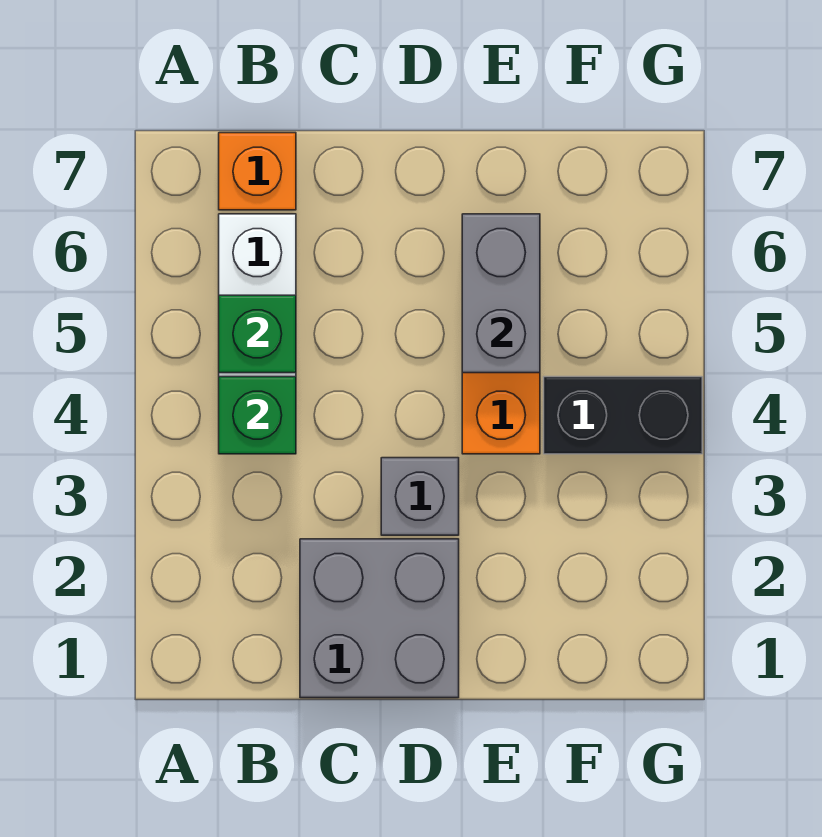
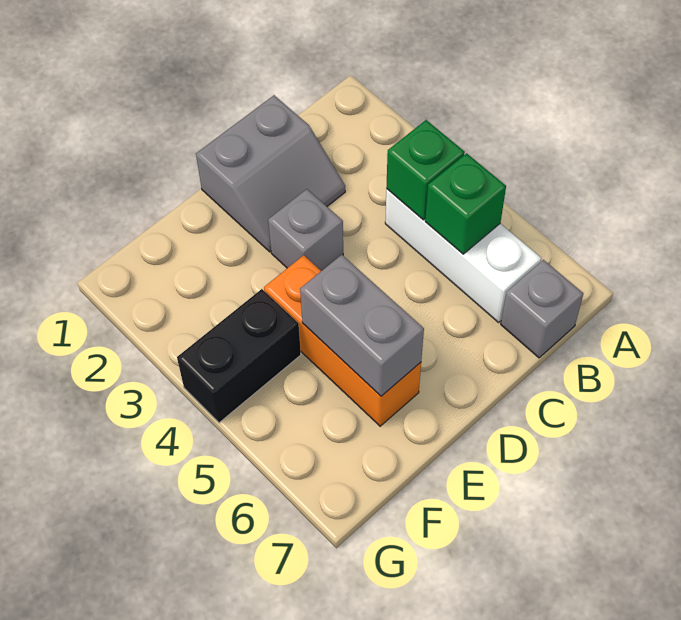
orange 1x1 brick [219,133,296,210] -> grey 1x1 brick [501,260,583,358]
grey 2x2 brick [300,539,459,698] -> grey 2x2 slope [196,95,345,252]

